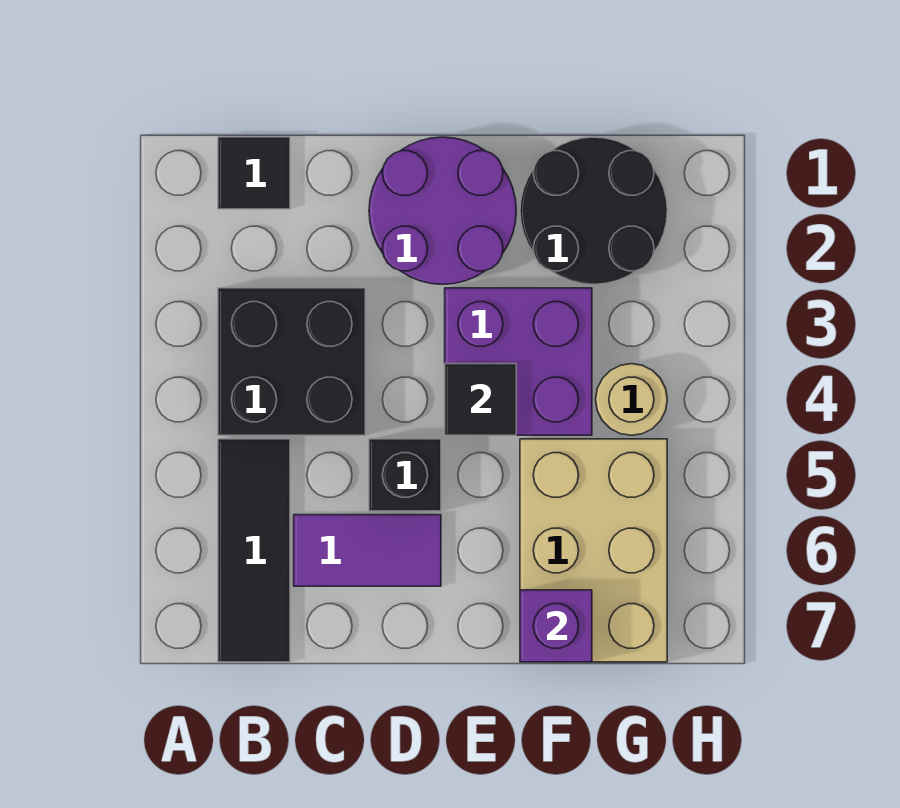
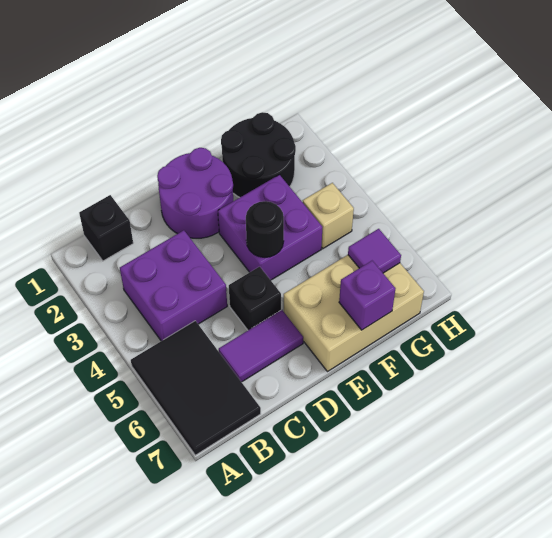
black 1x1 tile [218,137,290,209] -> black 1x1 brick [79,195,133,261]
black 2x2 brick [218,288,365,435] -> purple 2x2 brick [120,230,227,341]
black 1x3 tile [218,439,290,662] -> black 2x3 tile [131,321,261,455]
black 1x1 tile [445,364,516,435] -> black 1x1 round brick [246,201,284,257]
tan 2x3 brick [520,439,667,662] -> tan 2x3 brick turned to [284,255,424,372]
tan 1x1 round brick [596,364,667,435] -> tan 1x1 brick [303,183,354,248]
none -> purple 1x1 tile [348,229,401,273]

